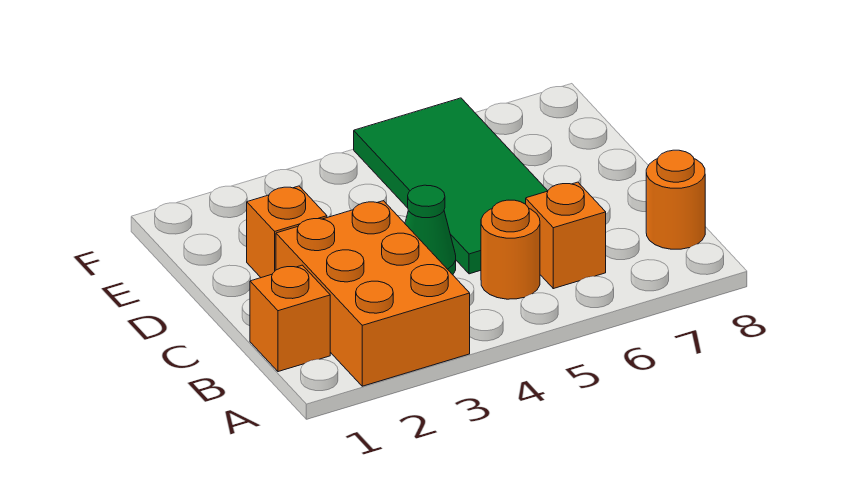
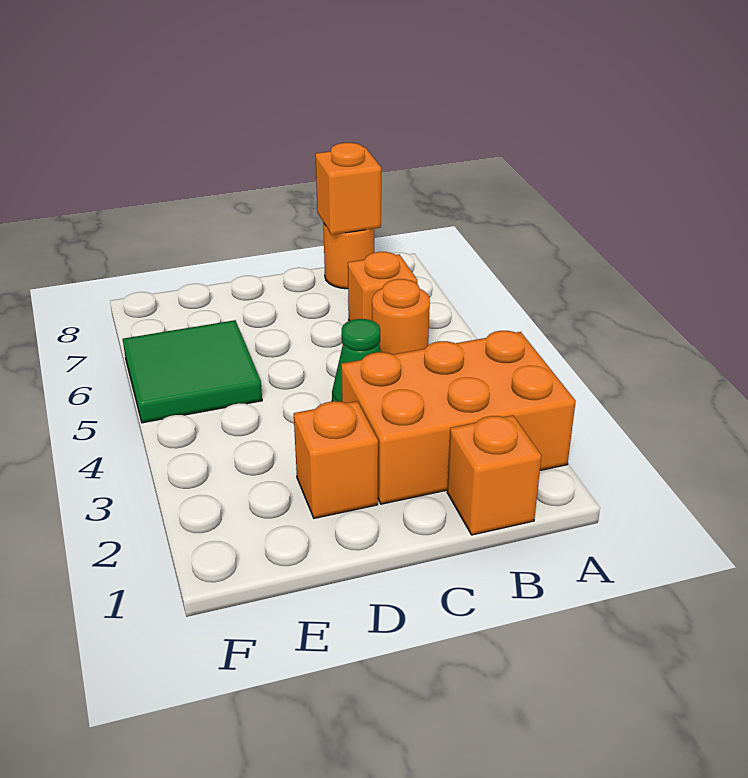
none -> orange 1x1 brick [315,143,381,235]
green 2x4 tile [354,98,547,274] -> green 2x2 tile [123,320,262,423]

